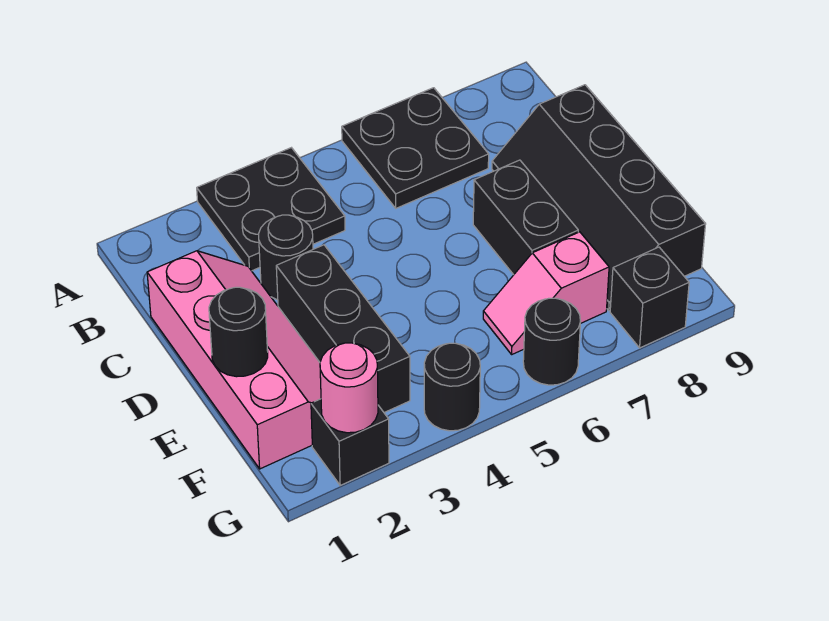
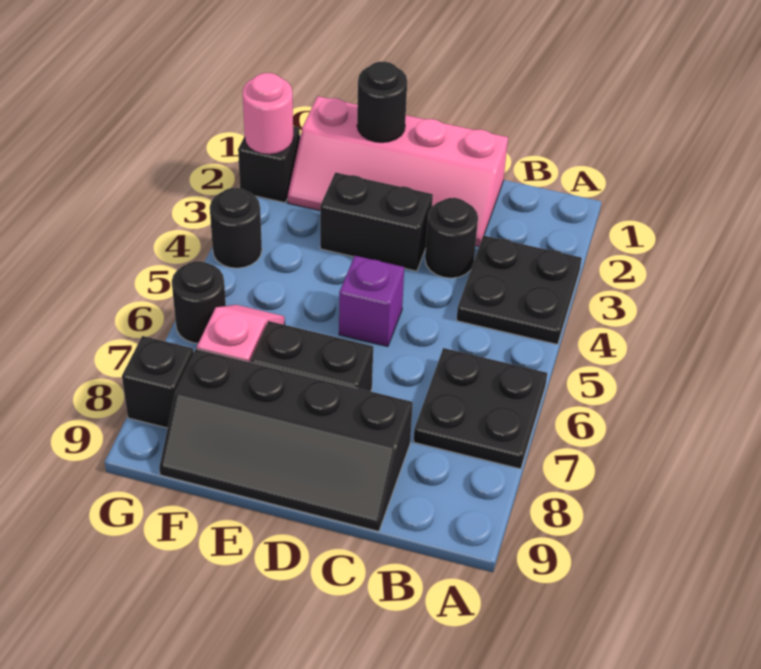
black 2x4 slope [492,85,706,310] -> black 2x4 slope turned to [159,349,413,531]
black 1x3 brick [276,245,410,412] -> black 1x2 brick [320,172,433,271]
none -> purple 1x1 brick [339,256,404,346]

